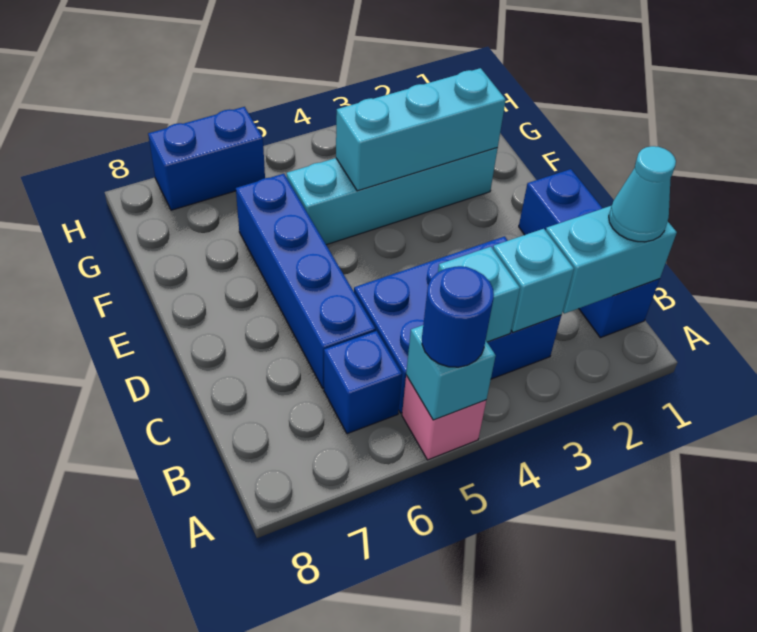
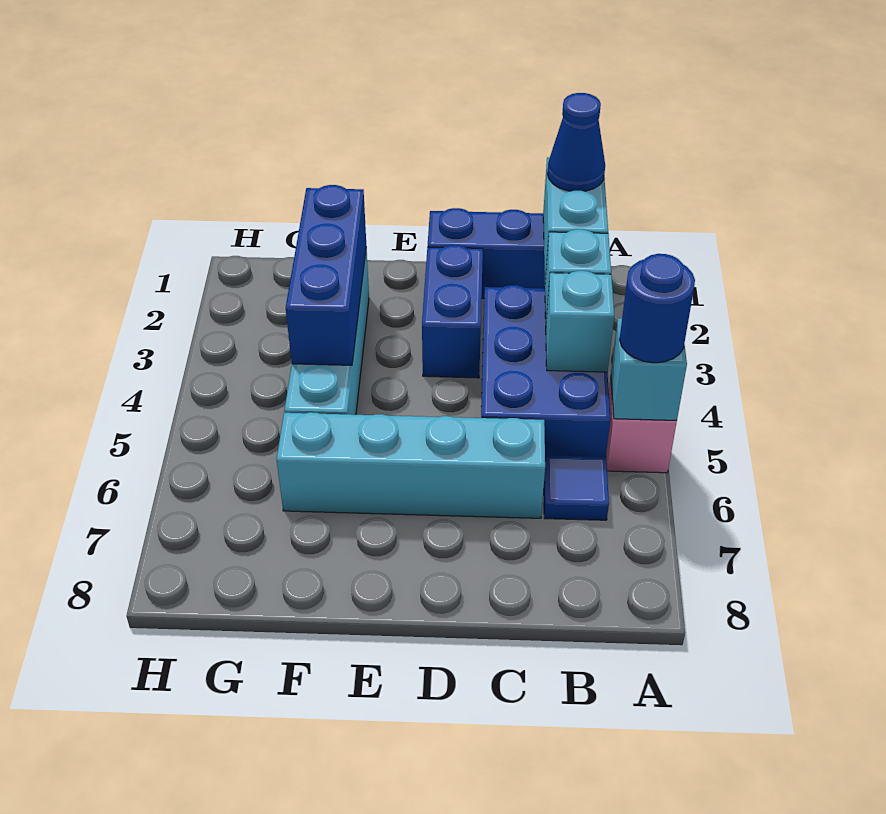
cyan 1x1 cone [609,146,676,242] -> blue 1x1 cone [547,93,605,191]
blue 1x1 brick [324,331,402,434] -> blue 1x1 tile [544,455,609,520]
blue 1x4 brick [236,174,375,388] -> cyan 1x4 brick [276,412,545,518]
cyan 1x3 brick [336,68,506,191] -> blue 1x3 brick [286,185,366,365]
blue 1x2 brick [148,107,265,210] -> blue 1x2 brick moved to [422,245,483,378]

